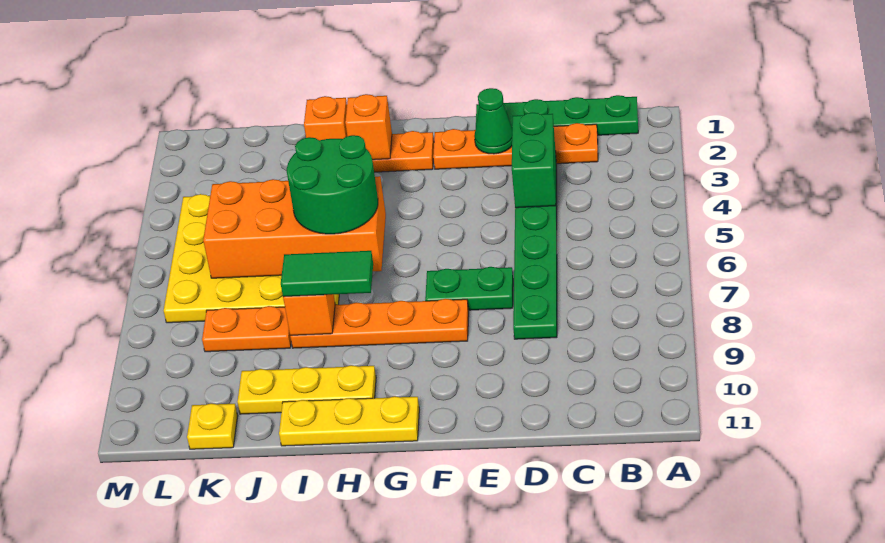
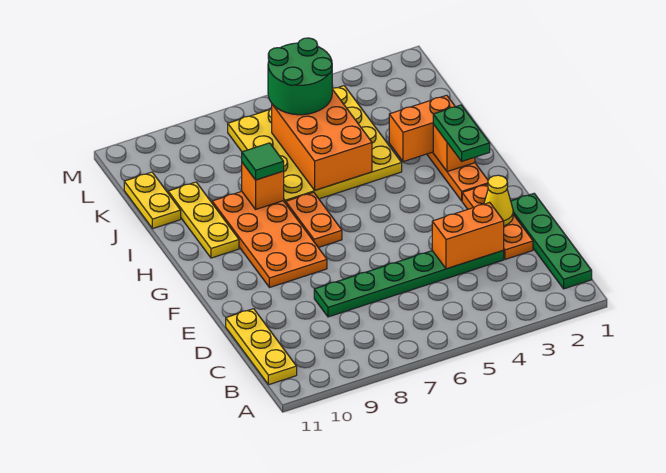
orange 1x4 plate [433,123,598,169] -> orange 1x3 plate [462,184,533,259]
green 1x2 brick [512,113,556,208] -> orange 1x2 brick [432,202,504,269]
green 1x1 cone [474,88,512,154] -> yellow 1x1 cone [484,175,513,226]
green 1x2 plate [425,267,513,310] -> green 1x2 plate moved to [433,105,490,161]
orange 1x4 plate [290,299,469,348] -> orange 2x4 plate [212,191,327,288]
yellow 1x3 plate [279,396,419,446] -> yellow 1x3 plate moved to [226,309,297,385]
orange 2x4 brick [203,176,386,278] -> orange 2x3 brick [272,89,372,190]
green 2x2 round brick [287,135,378,234] -> green 2x2 round brick moved to [268,38,332,115]
green 1x2 tile [281,251,373,297] -> green 1x1 tile [242,143,284,180]
orange 1x1 brick [304,96,347,140] -> orange 1x2 brick [389,95,455,162]
orange 1x2 plate [202,306,291,352] -> orange 1x2 plate moved to [286,192,342,248]
yellow 1x1 plate [187,403,238,449] -> yellow 1x2 plate [124,172,181,229]

